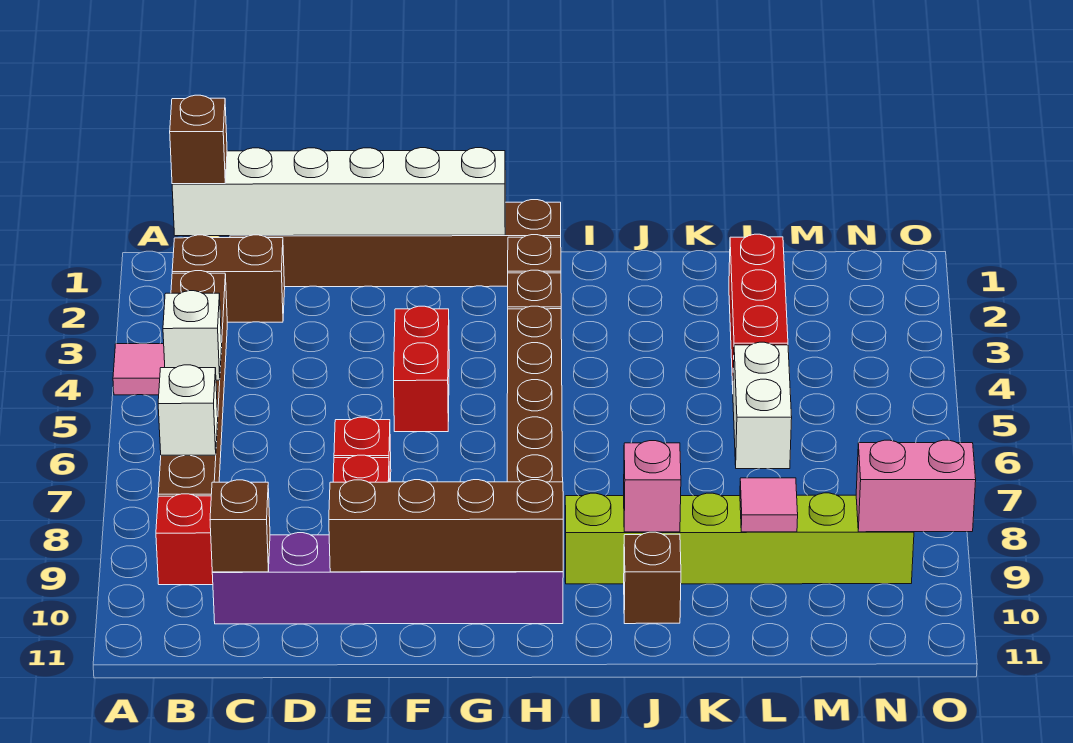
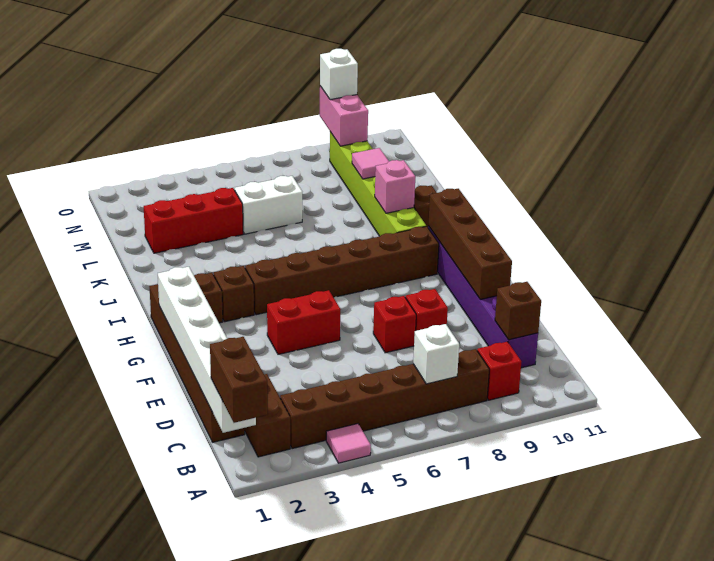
brown 1x1 brick [170,95,227,184] -> brown 1x2 brick [210,337,268,423]
white 1x1 brick [163,291,222,380] -> white 1x1 brick moved to [320,49,358,100]

